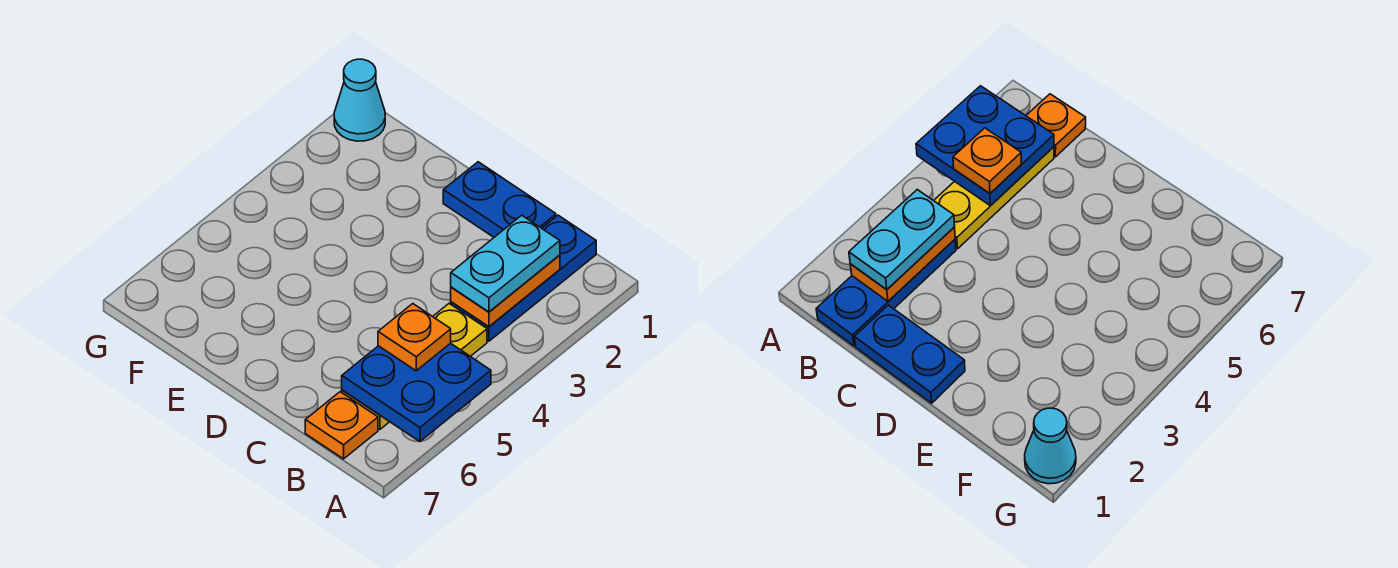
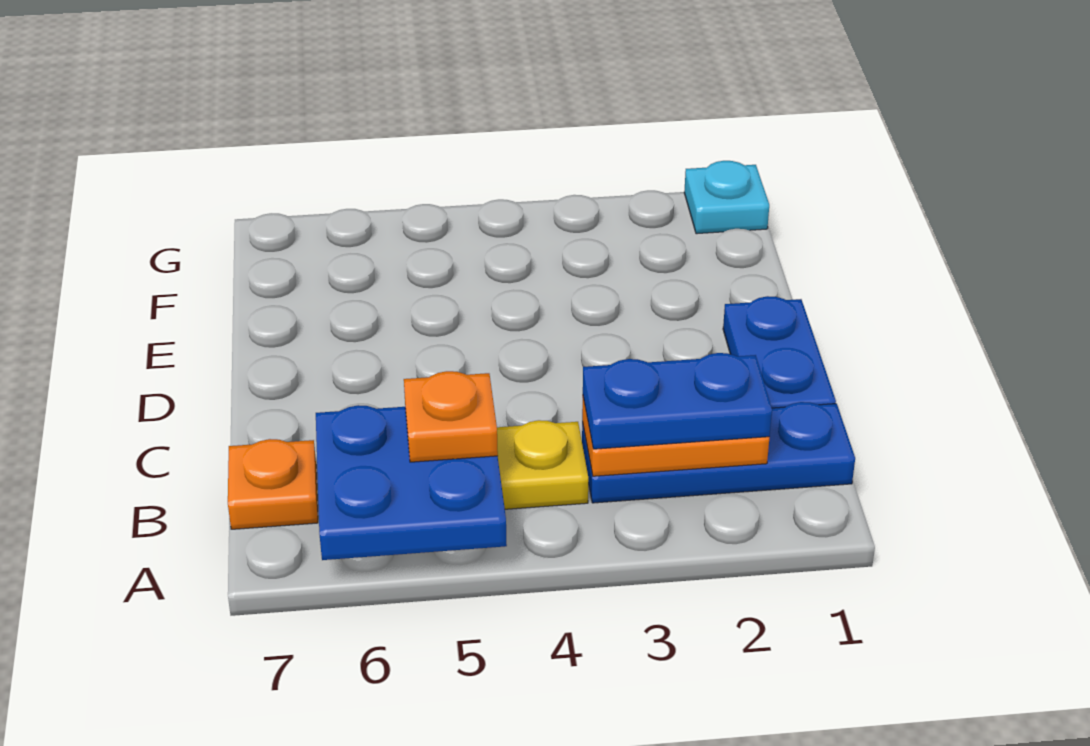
cyan 1x2 plate [451,215,560,312] -> blue 1x2 plate [583,353,772,449]
cyan 1x1 cone [334,59,385,141] -> cyan 1x1 plate [684,161,769,234]

